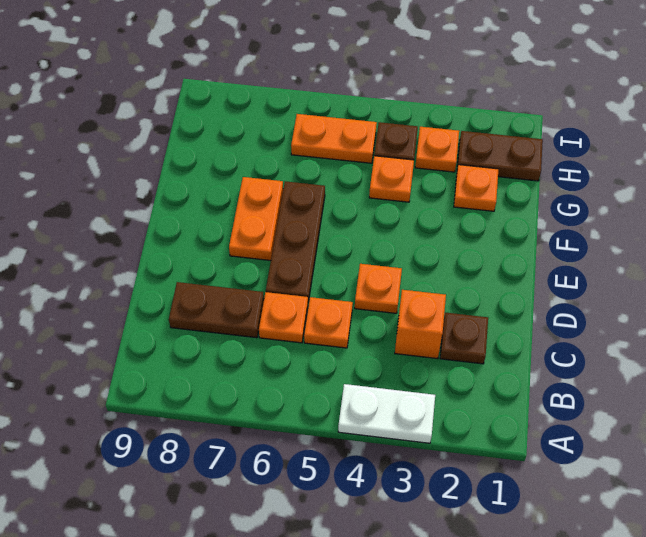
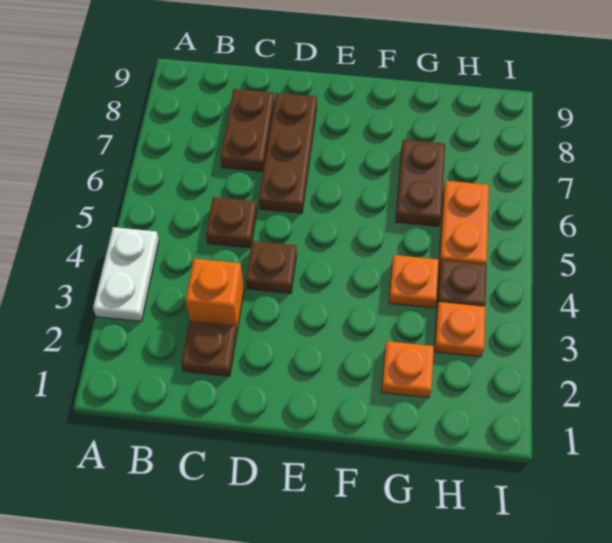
orange 1x1 plate [304,297,353,348] -> brown 1x1 plate [206,197,257,248]
orange 1x1 plate [259,292,308,343] -> none
orange 1x1 plate [355,264,402,313] -> brown 1x1 plate [246,241,297,293]
brown 1x3 plate [266,181,325,302] -> brown 1x3 plate turned to [259,93,317,213]
orange 1x2 plate [229,177,283,260] -> none
brown 1x2 plate [457,131,543,181] -> brown 1x2 plate moved to [395,140,445,226]

